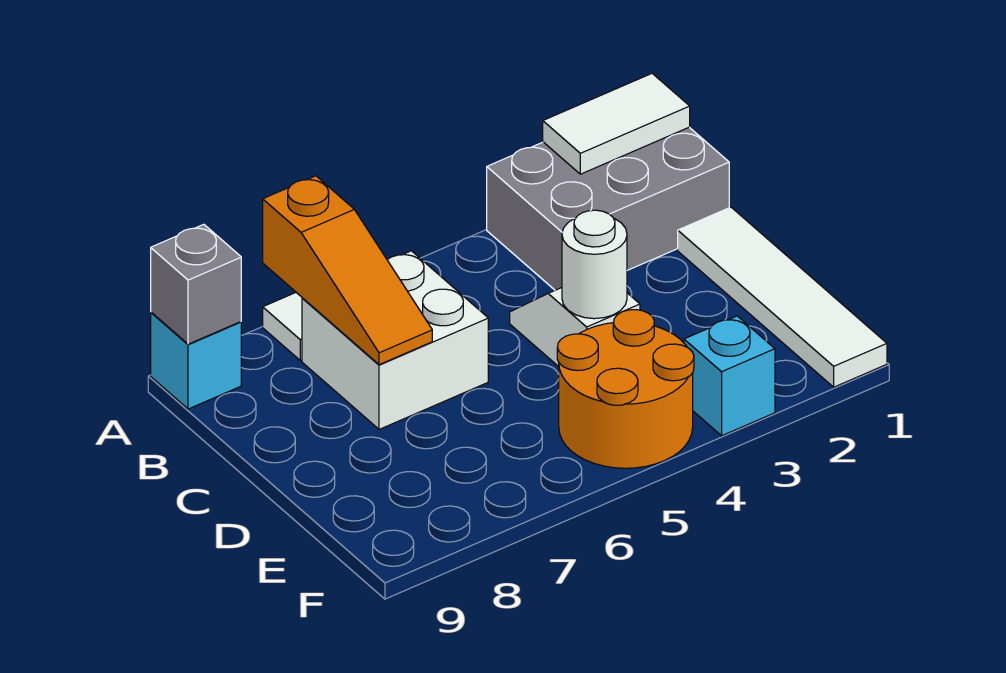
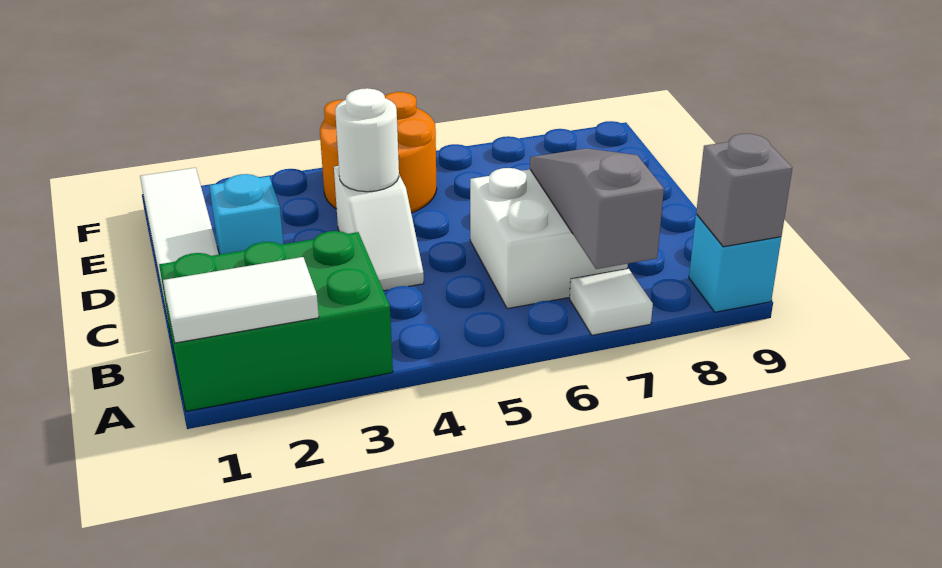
grey 2x3 brick [487,127,729,290] -> green 2x3 brick [159,231,393,411]
orange 1x3 slope [263,176,432,365] -> grey 1x3 slope [530,148,664,269]
cyan 1x1 brick [684,316,775,436] -> cyan 1x1 brick moved to [209,174,283,254]

